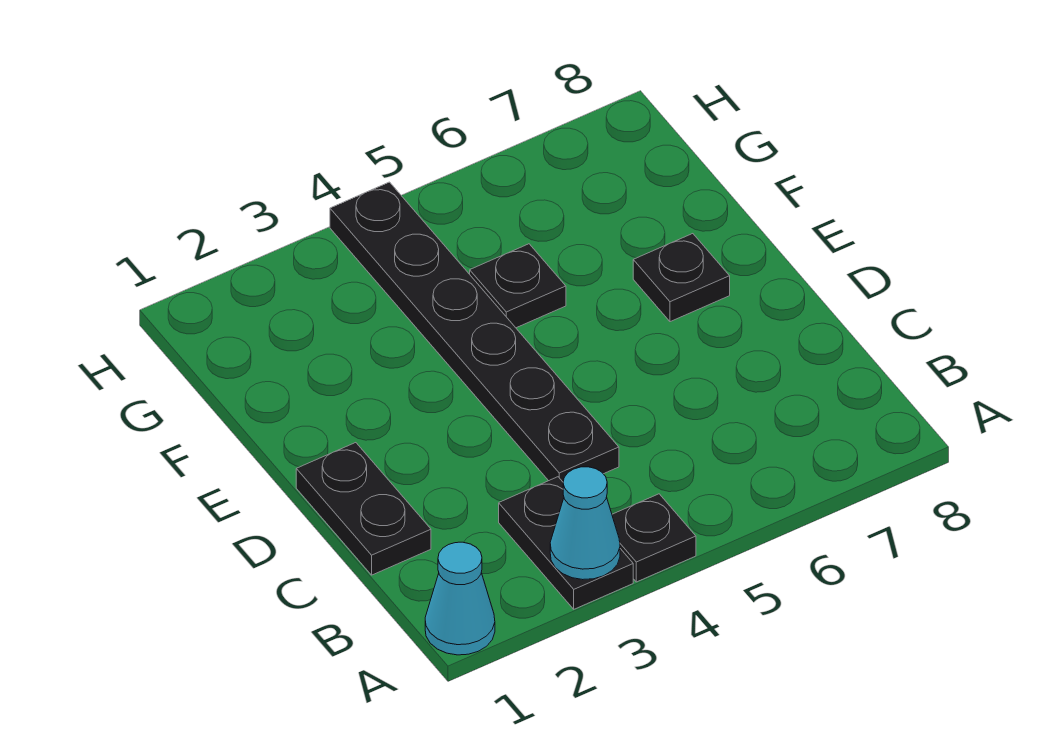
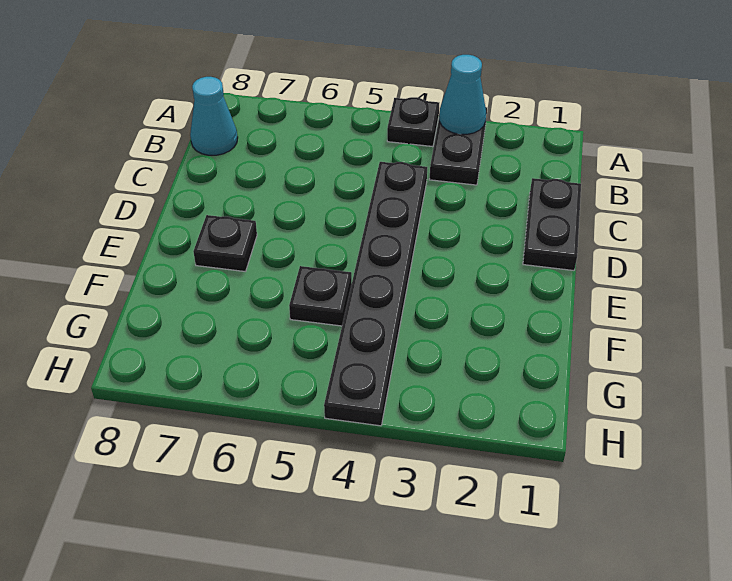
cyan 1x1 cone [425,542,495,655] -> cyan 1x1 cone moved to [190,77,238,155]

